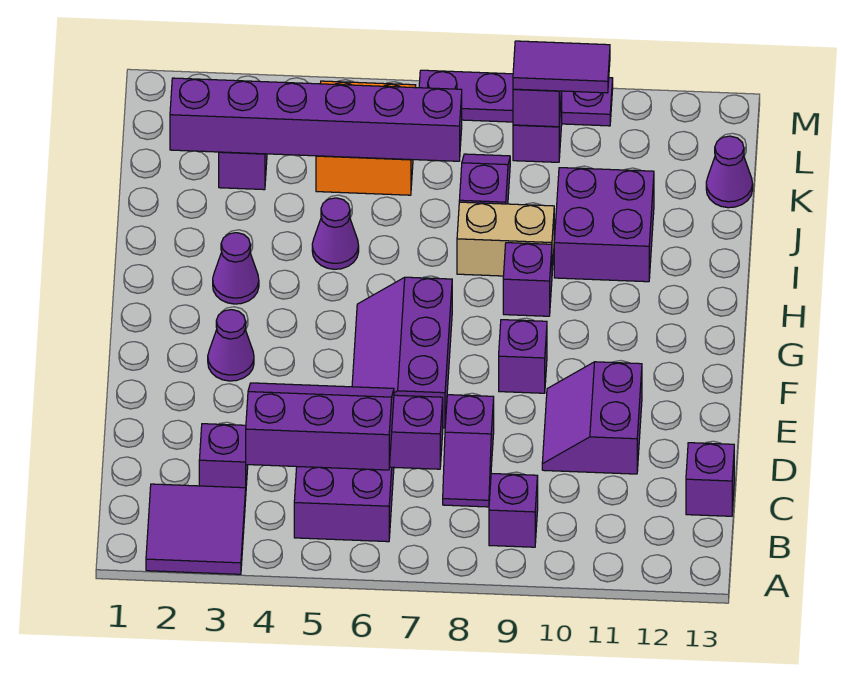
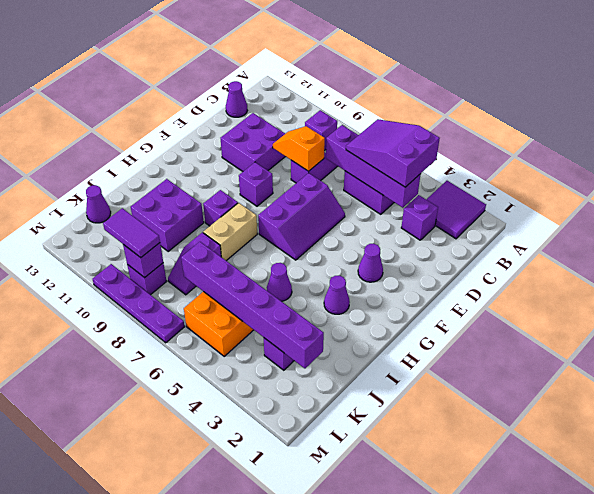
purple 2x3 slope [246,383,394,470] -> purple 2x3 slope turned to [346,119,440,187]
purple 1x1 brick [686,443,734,516] -> purple 1x1 cone [226,81,247,117]
none -> orange 1x2 slope [273,126,325,171]
purple 2x2 slope [542,362,642,474] -> purple 2x2 brick [221,113,286,171]
tan 1x2 brick [457,202,554,276] -> tan 1x2 brick turned to [203,203,257,261]

